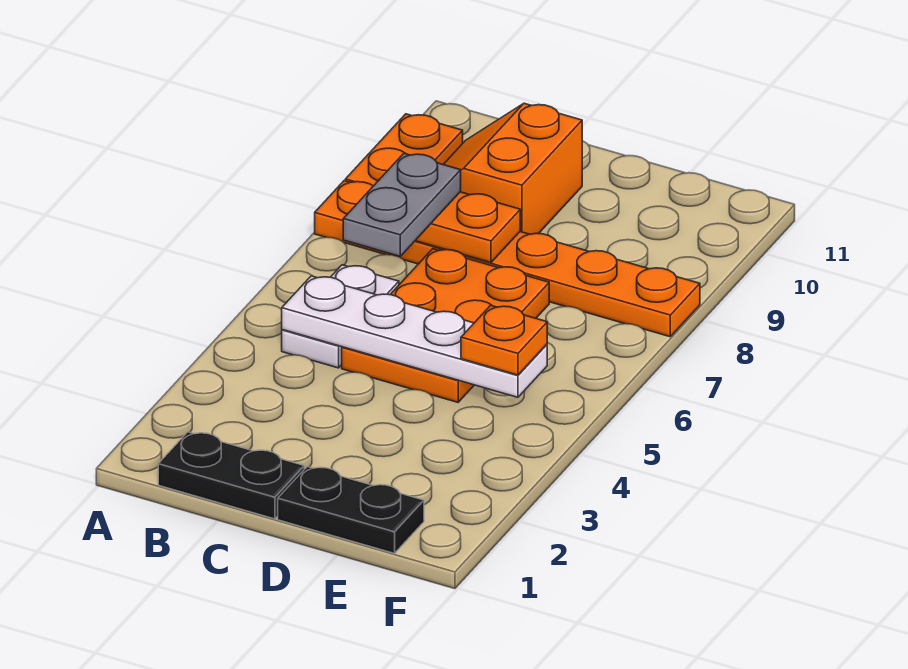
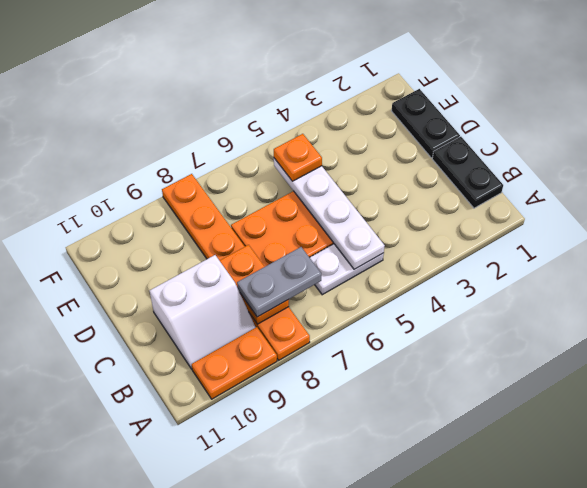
orange 2x2 slope [443,103,582,234] -> white 2x2 slope [150,255,256,369]

